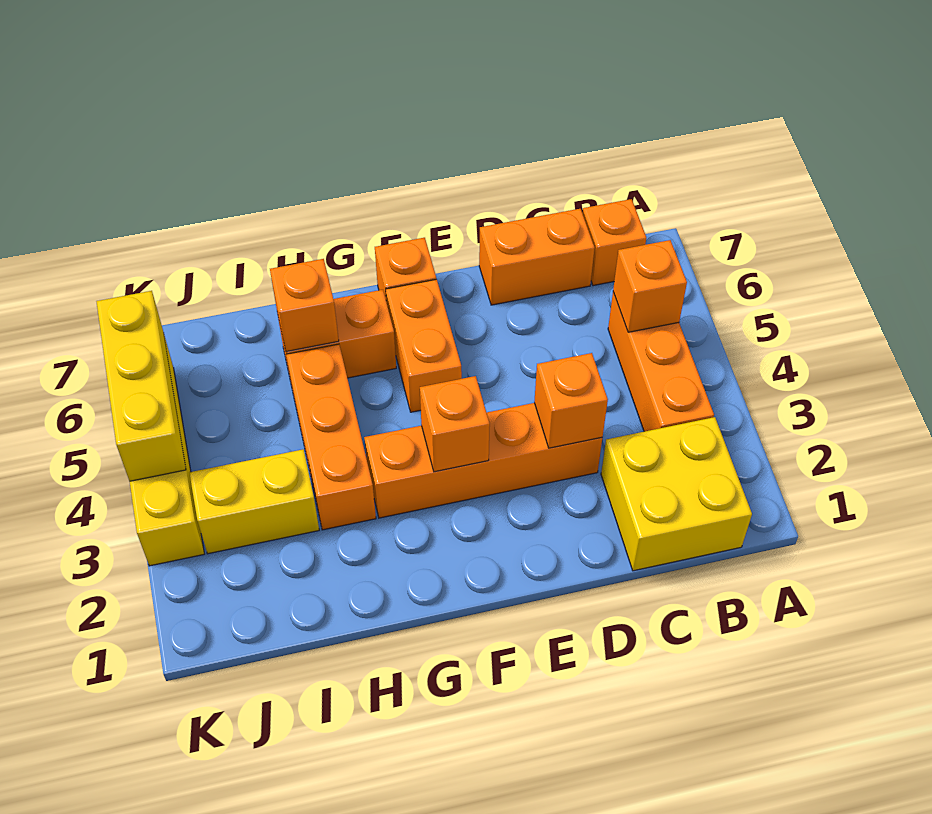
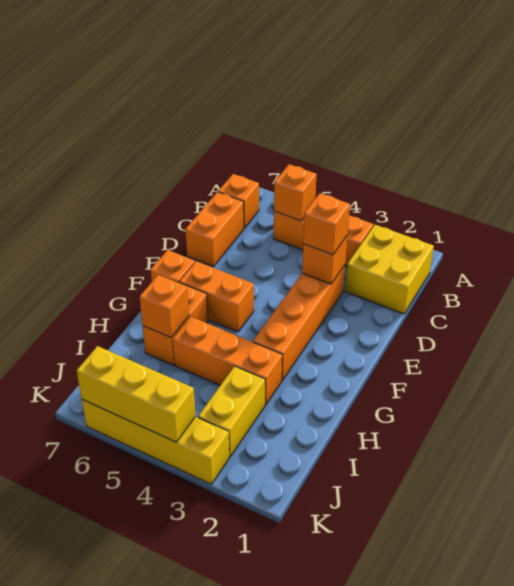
orange 1x1 brick [420,376,490,472] -> orange 1x1 brick moved to [303,193,350,255]

